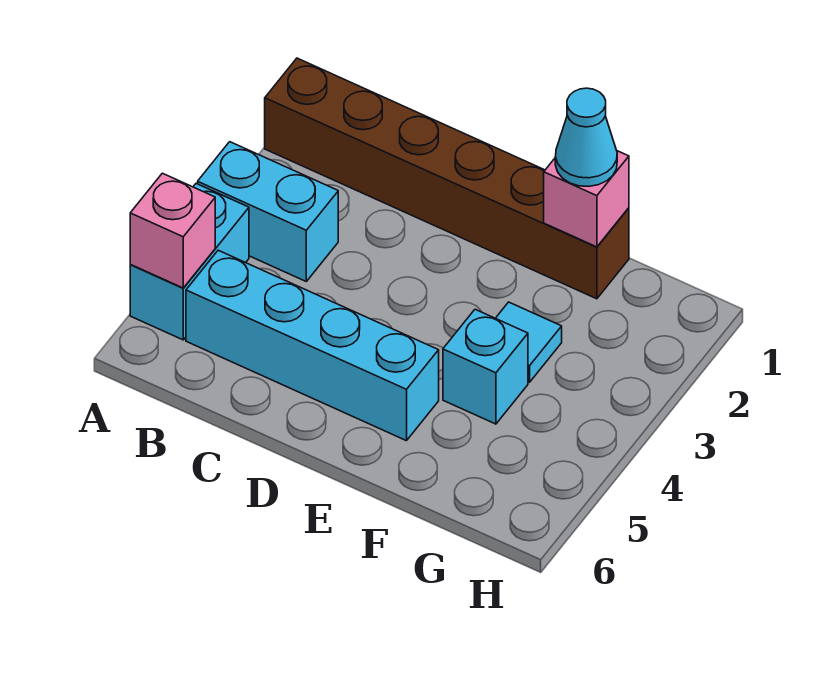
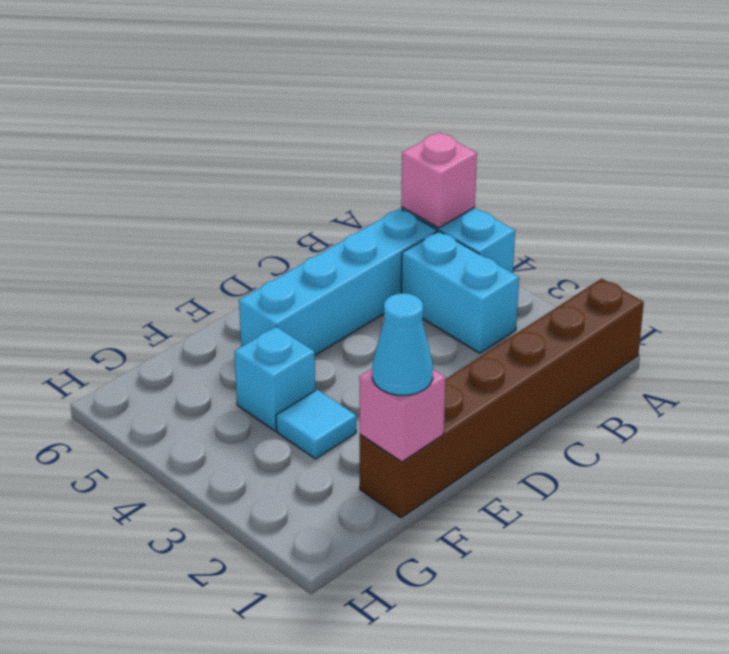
cyan 1x2 brick [198,142,338,281] -> cyan 1x2 brick turned to [401,231,519,353]

